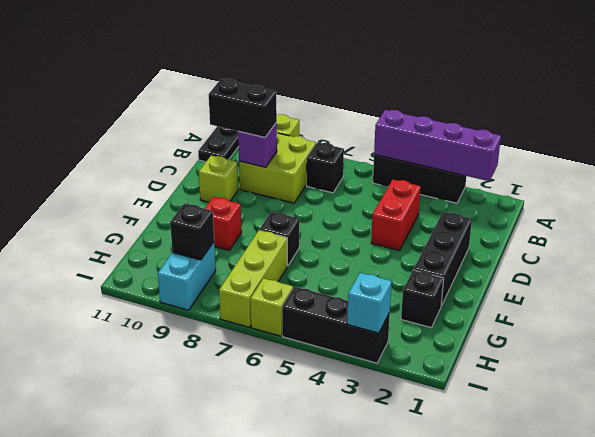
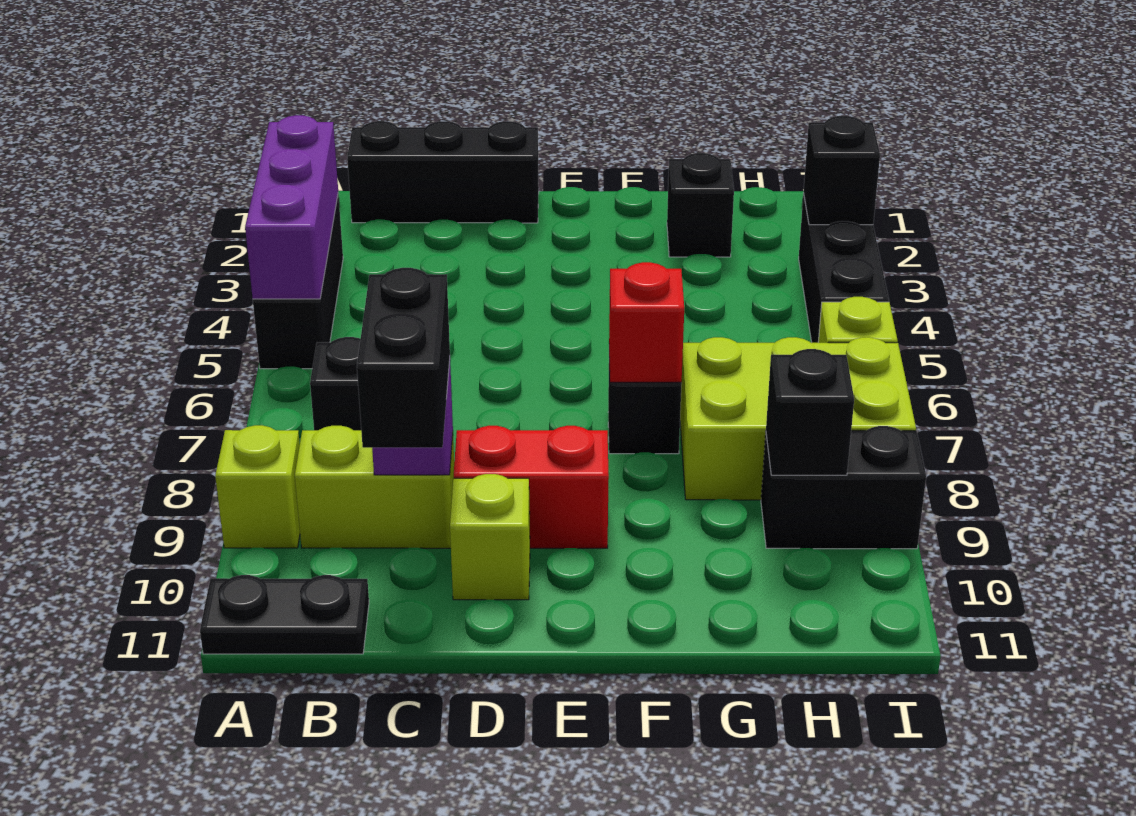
purple 1x4 brick [374,110,501,181] -> purple 1x3 brick [245,115,338,299]
lime 2x2 brick [239,133,316,203] -> lime 1x2 brick [295,426,454,548]
red 1x2 brick [371,180,421,251] -> red 1x2 brick moved to [454,426,609,548]
black 1x3 brick [414,212,472,306] -> black 1x3 brick moved to [347,121,539,223]
red 1x1 brick [205,197,242,250] -> red 1x1 brick moved to [609,262,684,382]
lime 1x3 brick [219,231,287,327] -> lime 2x3 brick [680,337,916,500]
cyan 1x2 brick [158,242,216,310] -> black 1x2 brick [761,426,926,549]
cyan 1x1 brick [347,273,392,333] -> black 1x1 brick [804,116,880,225]

